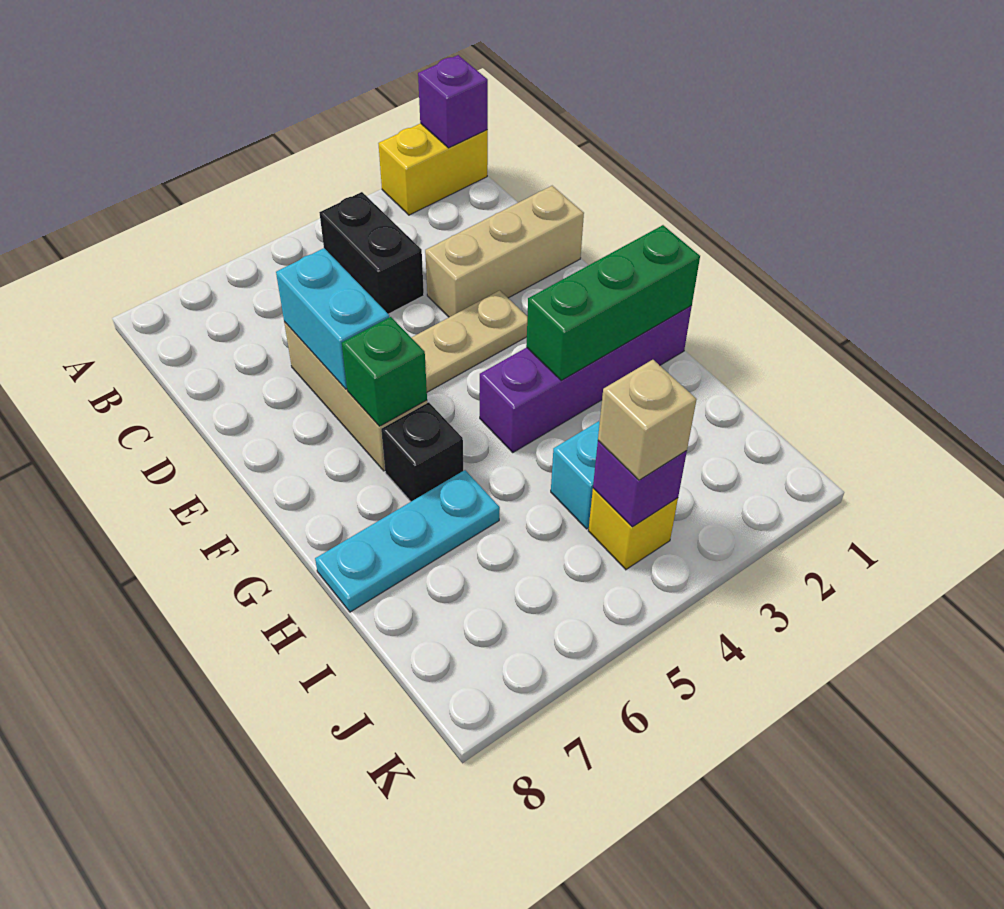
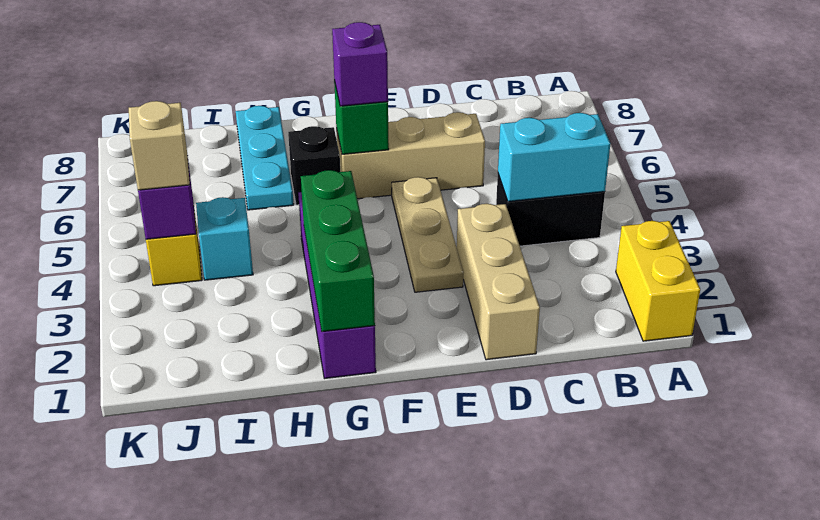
purple 1x1 brick [418,55,488,148] -> purple 1x1 brick moved to [332,22,388,106]
cyan 1x2 brick [276,248,389,389] -> cyan 1x2 brick moved to [498,113,611,202]

